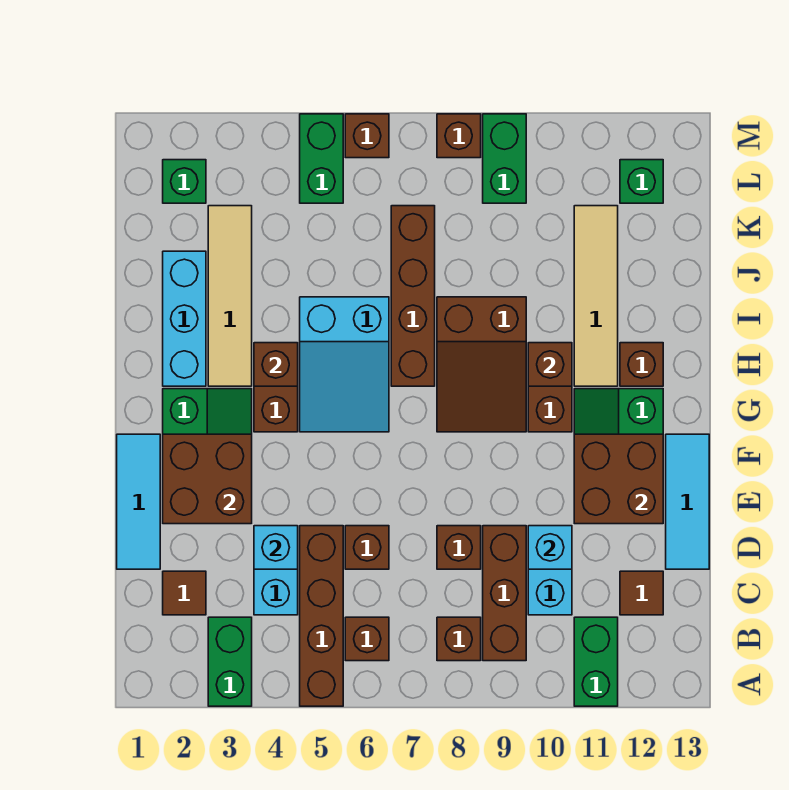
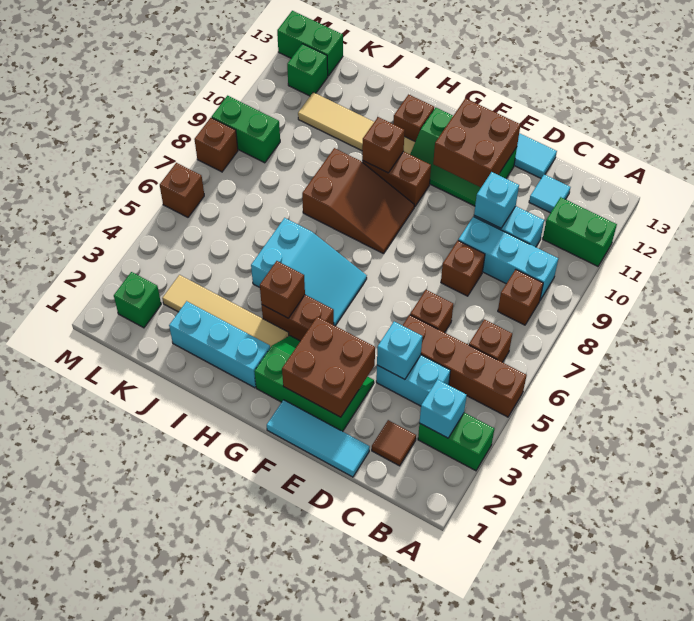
none -> cyan 1x1 brick [420,379,467,438]
brown 1x3 brick [483,526,526,661] -> cyan 1x3 brick [458,216,558,300]
brown 1x1 tile [620,571,663,615] -> cyan 1x1 tile [529,174,570,213]
brown 1x4 brick [391,206,435,386] -> none
green 1x2 brick [300,114,343,203] -> green 1x2 brick moved to [277,11,343,76]

